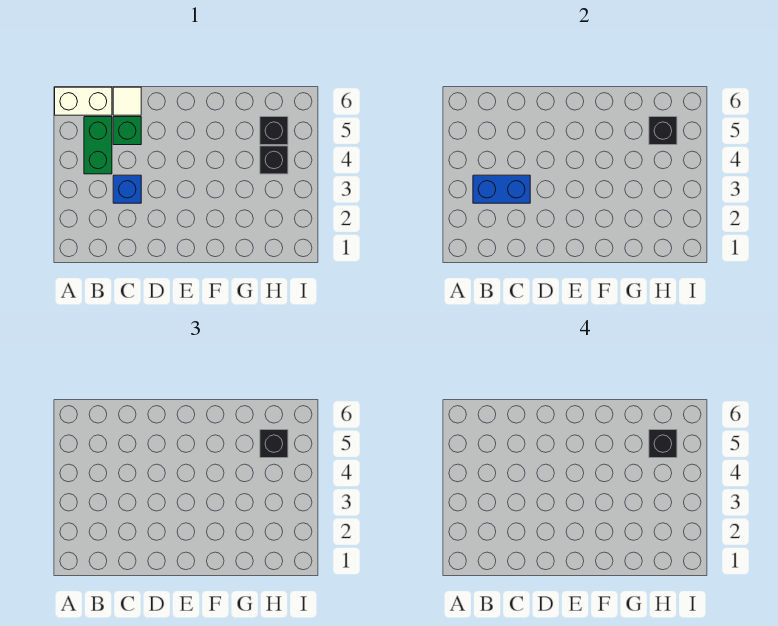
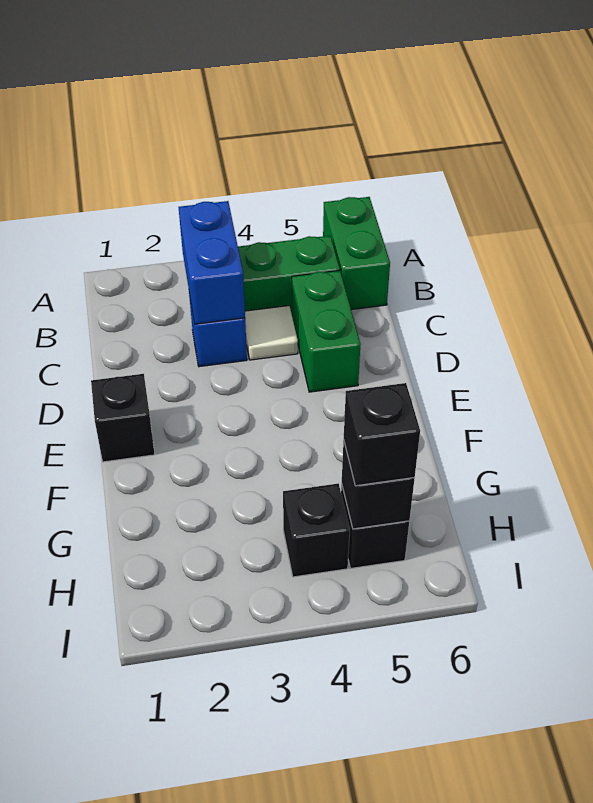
white 1x2 brick [55,87,112,115] -> green 1x2 brick [323,197,390,310]
green 1x1 brick [113,117,141,145] -> green 1x2 brick [292,270,361,392]
white 1x1 tile [113,87,141,115] -> white 1x1 tile moved to [245,306,298,360]
black 1x1 brick [649,430,677,458] -> black 1x1 brick moved to [91,374,155,462]

